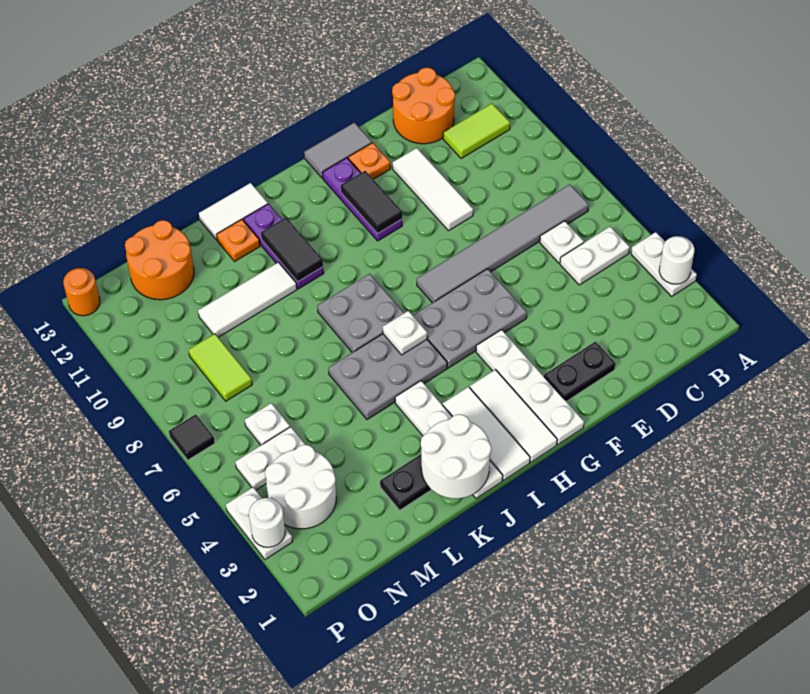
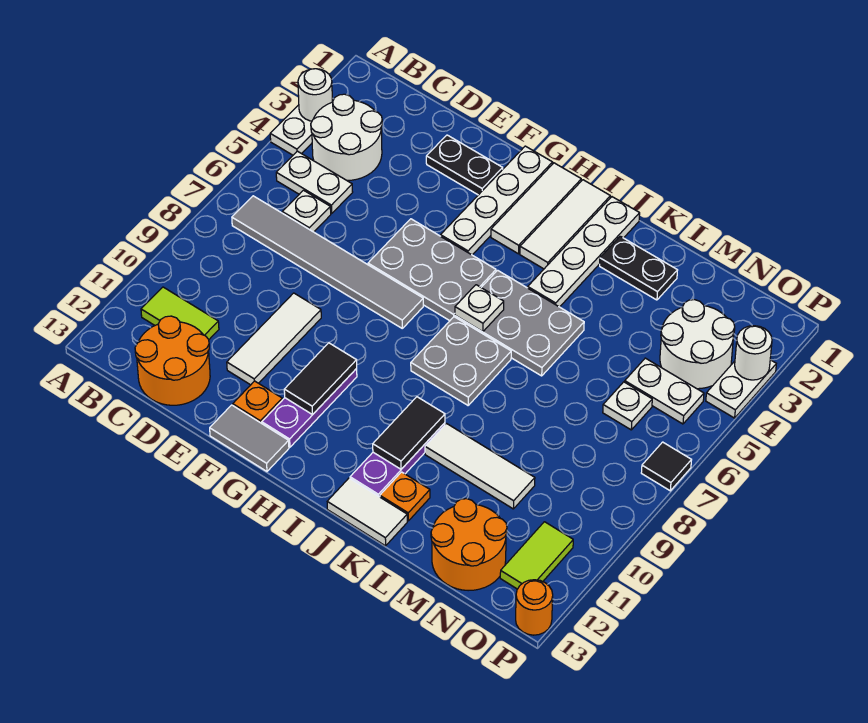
white 2x2 round brick [421,414,491,499] -> white 2x2 round brick moved to [311,94,382,180]
lime 1x2 tile [189,334,252,401] -> lime 1x2 tile moved to [500,522,573,589]

